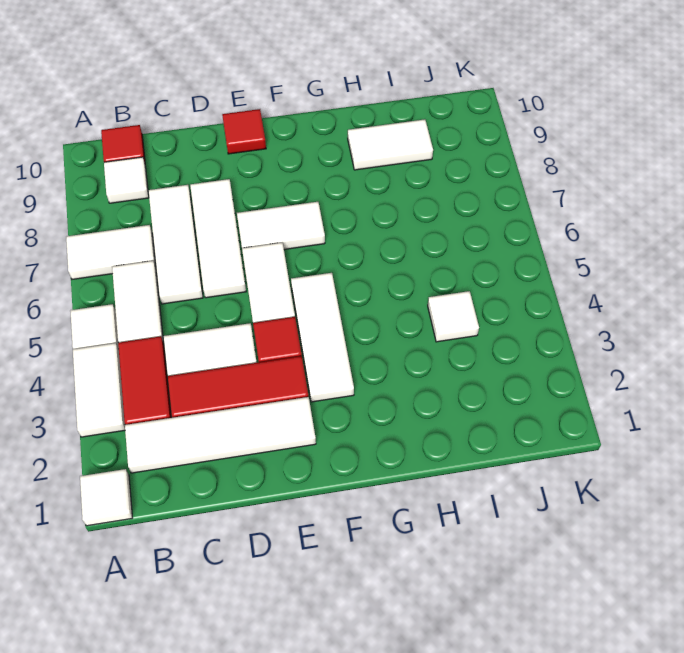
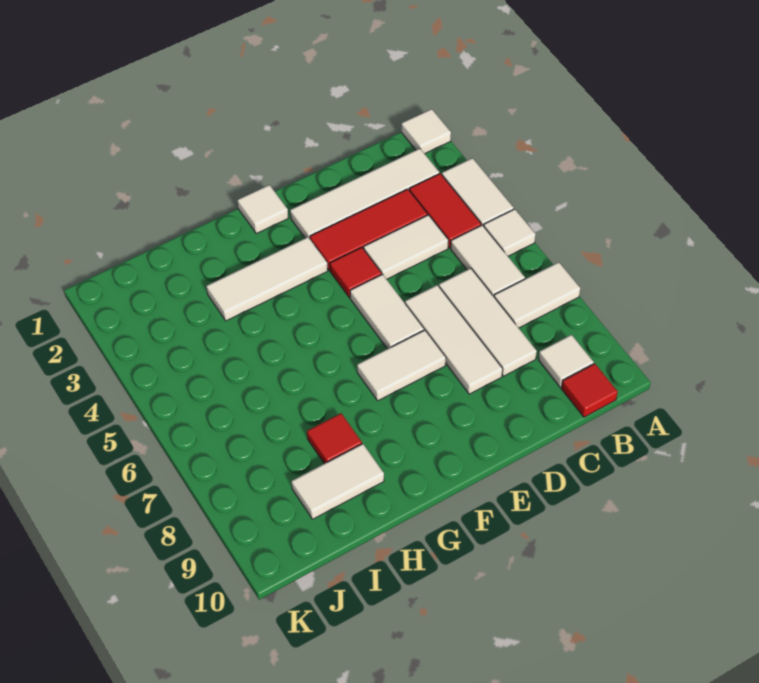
red 1x1 tile [222,109,266,154] -> red 1x1 tile moved to [307,413,362,464]
white 1x3 tile [291,273,354,402] -> white 1x3 tile turned to [207,237,328,321]
white 1x1 tile [428,291,479,342] -> white 1x1 tile moved to [238,185,288,234]

